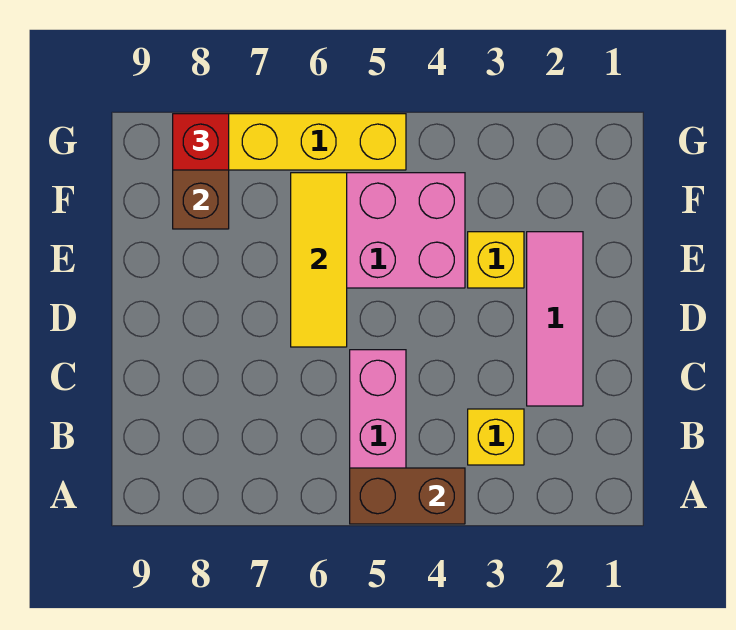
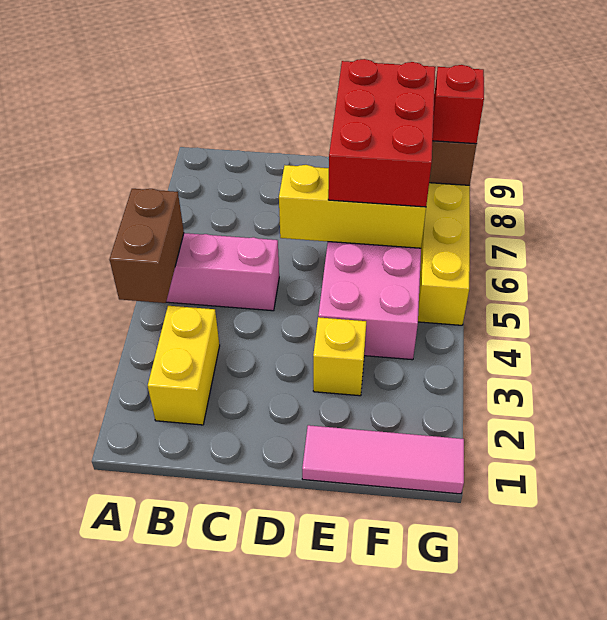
yellow 1x1 brick [468,409,524,465] -> yellow 1x2 brick [148,306,220,425]
pink 1x3 tile [527,232,583,406] -> pink 1x3 tile moved to [302,425,464,494]
yellow 1x3 tile [291,173,347,347] -> yellow 1x3 brick [279,165,426,248]
none -> red 2x3 brick [328,59,435,207]

